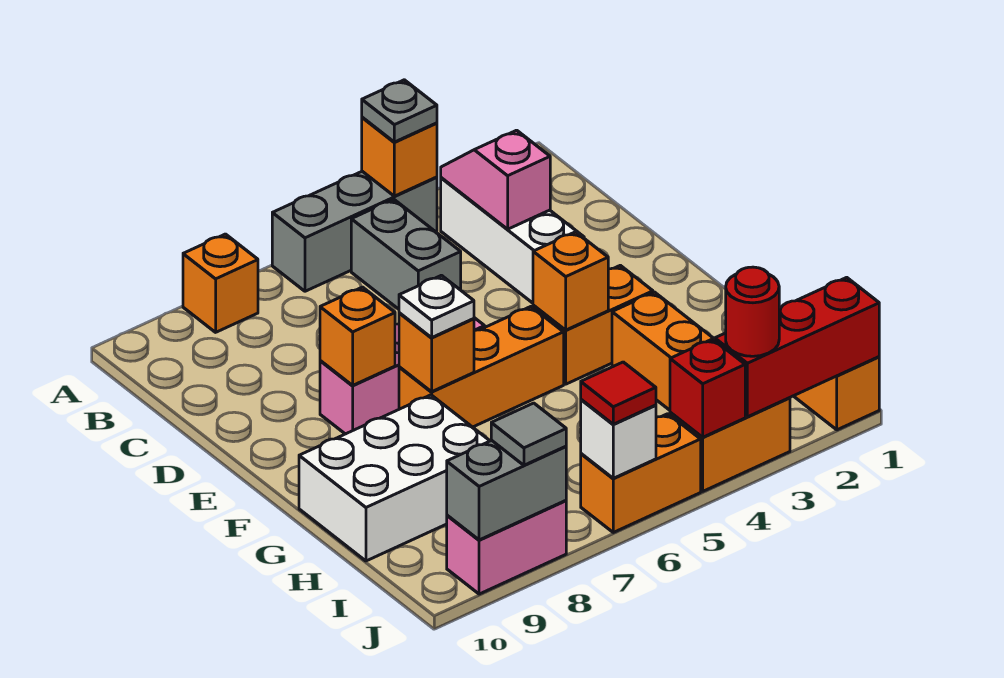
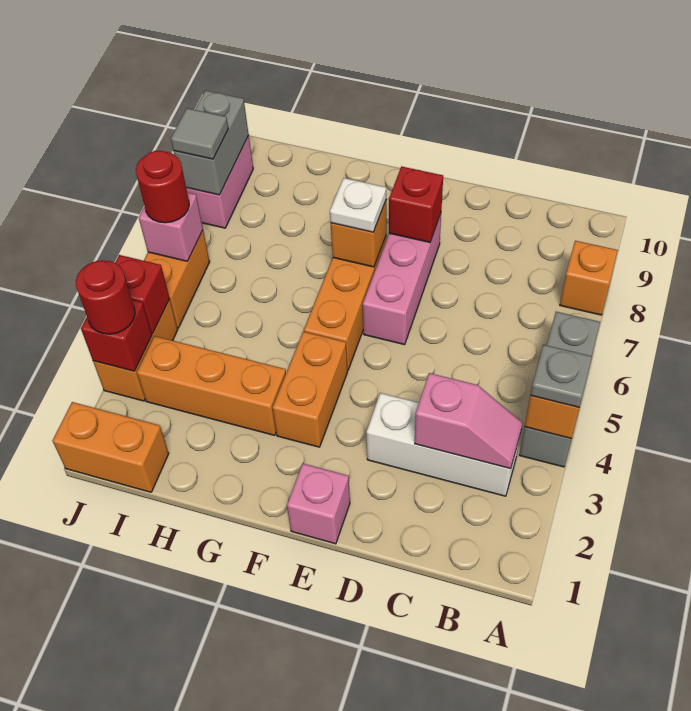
grey 1x2 brick [351,199,461,309] -> none
none -> pink 1x1 brick [287,463,350,544]
orange 1x1 brick [320,287,395,385] -> red 1x1 brick [389,166,443,242]
orange 1x1 brick [533,232,608,330] -> none
white 2x3 brick [299,395,490,561] -> none
red 1x3 brick [715,277,879,417] -> red 1x1 brick [81,300,152,371]
white 1x1 brick [581,400,656,478] -> pink 1x1 brick [139,193,203,261]
red 1x1 tile [581,362,656,424] -> red 1x1 round brick [136,151,189,223]

